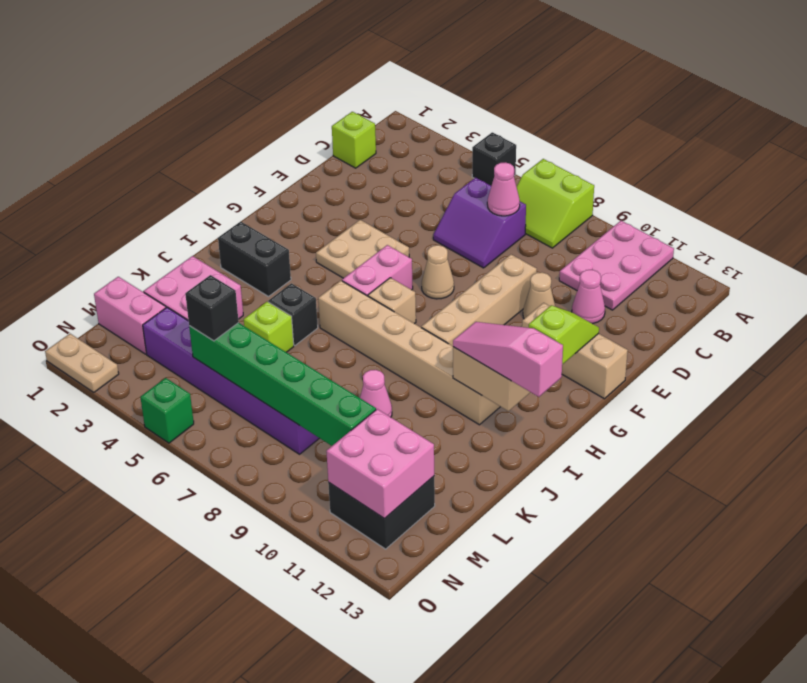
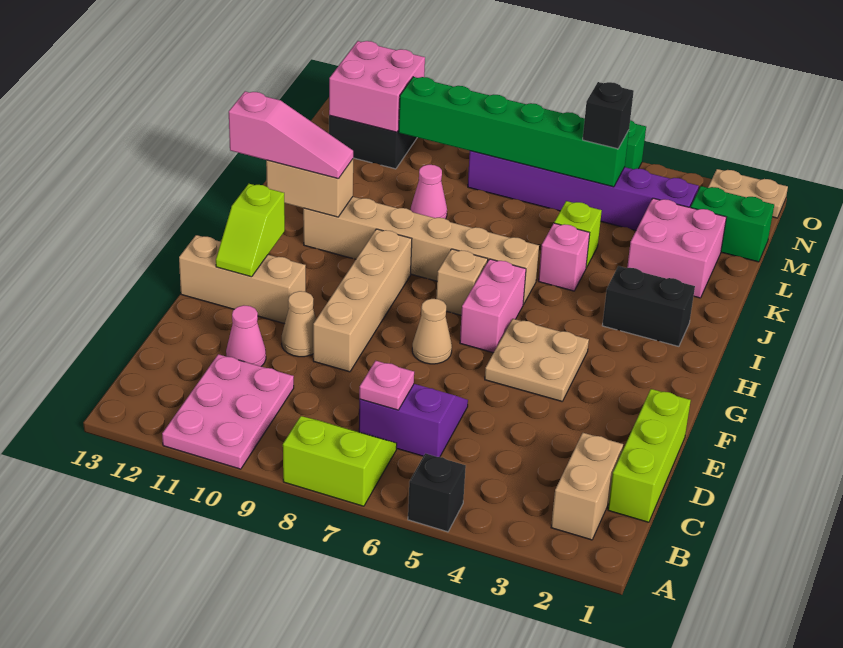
none -> tan 1x2 brick [551,433,623,540]
lime 1x1 brick [332,112,376,168] -> lime 1x3 brick [608,389,691,522]
pink 1x1 cone [487,162,520,216] -> pink 1x1 plate [359,361,414,410]
black 1x1 brick [268,283,318,346] -> pink 1x1 brick [538,223,590,291]
pink 1x2 brick [94,277,166,354] -> green 1x2 brick [691,186,774,262]

